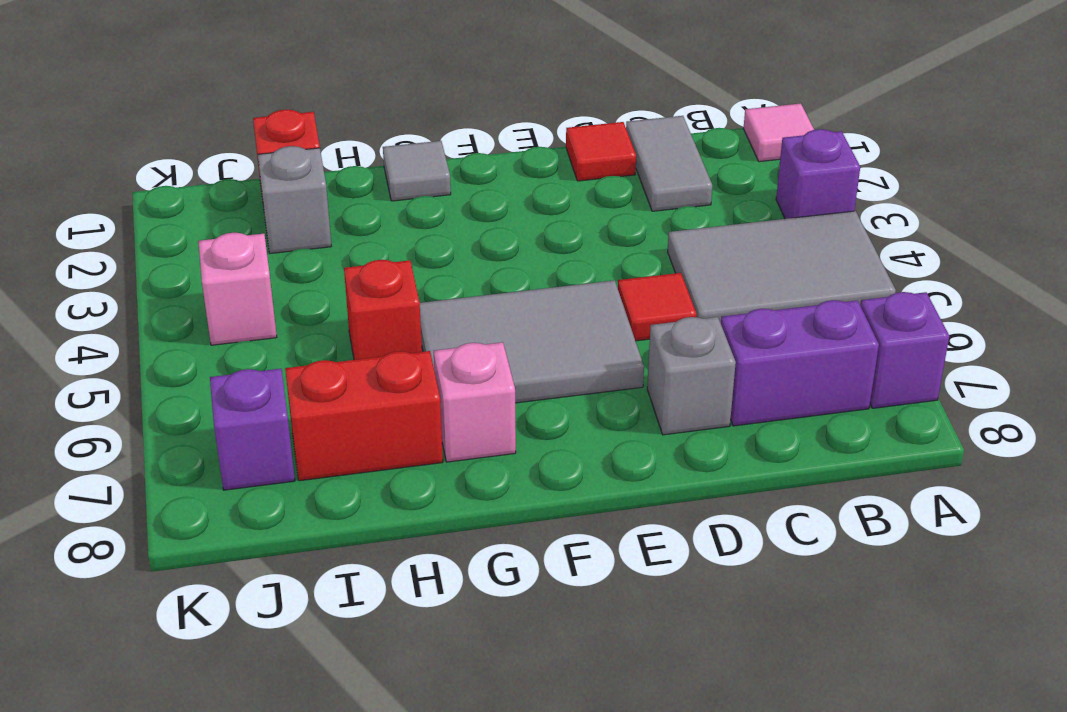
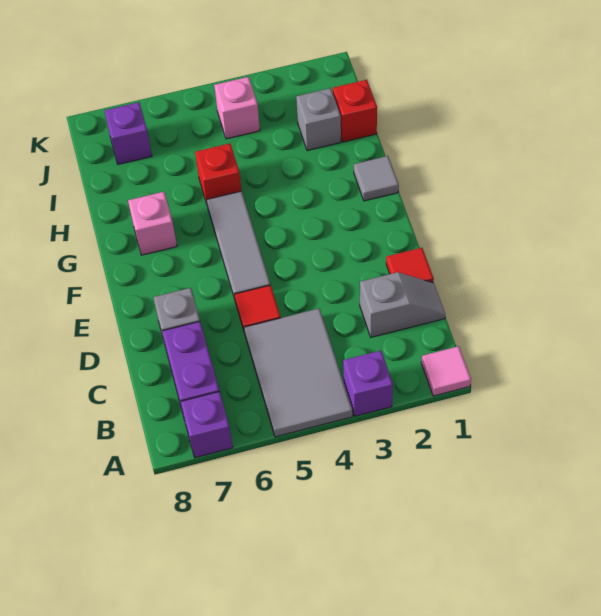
grey 1x2 tile [626,116,712,211] -> grey 1x2 slope [360,272,445,337]
grey 2x3 tile [420,280,644,403] -> grey 1x3 tile [207,191,270,299]
red 1x2 brick [285,351,443,481] -> none

